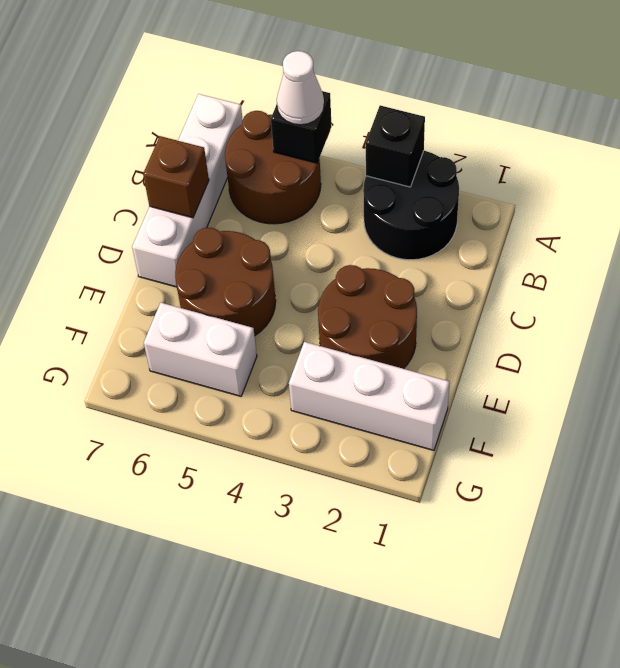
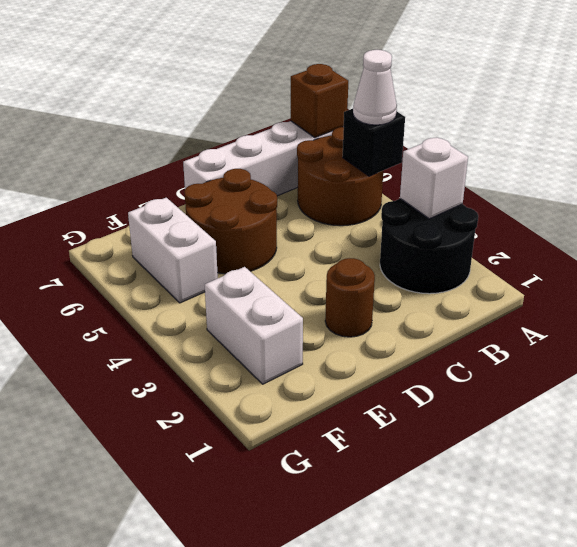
black 1x1 brick [366,105,425,187] -> white 1x1 brick [400,137,468,219]
brown 1x1 brick [143,136,209,218] -> brown 1x1 brick moved to [291,64,348,137]
brown 2x2 round brick [318,265,417,369] -> brown 1x1 round brick [325,258,375,337]
white 1x3 brick [289,342,450,450] -> white 1x2 brick [205,267,303,384]

